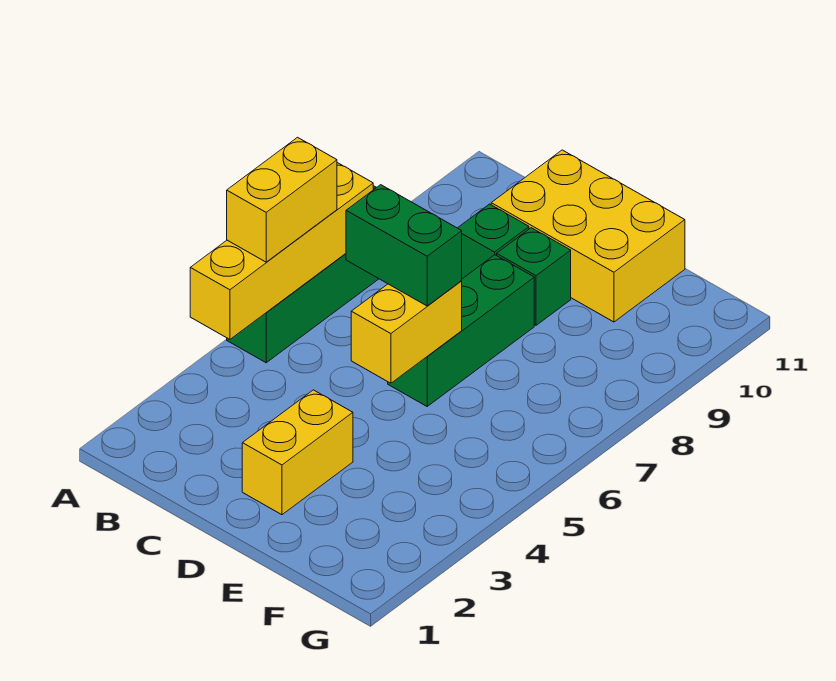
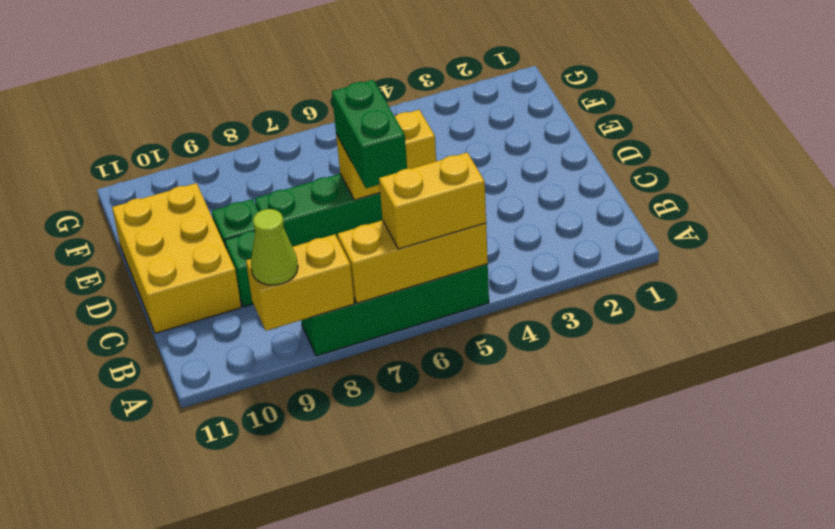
yellow 1x4 brick [190,163,373,339] -> yellow 1x3 brick [338,220,488,303]
none -> lime 1x1 cone [251,209,298,285]
yellow 1x2 brick [242,390,353,515] -> yellow 1x2 brick moved to [246,234,354,331]

